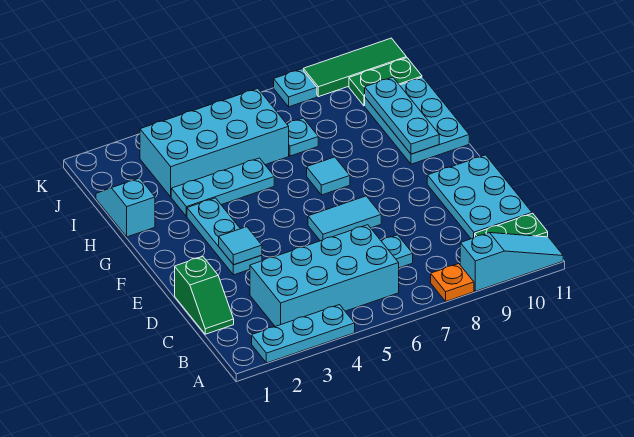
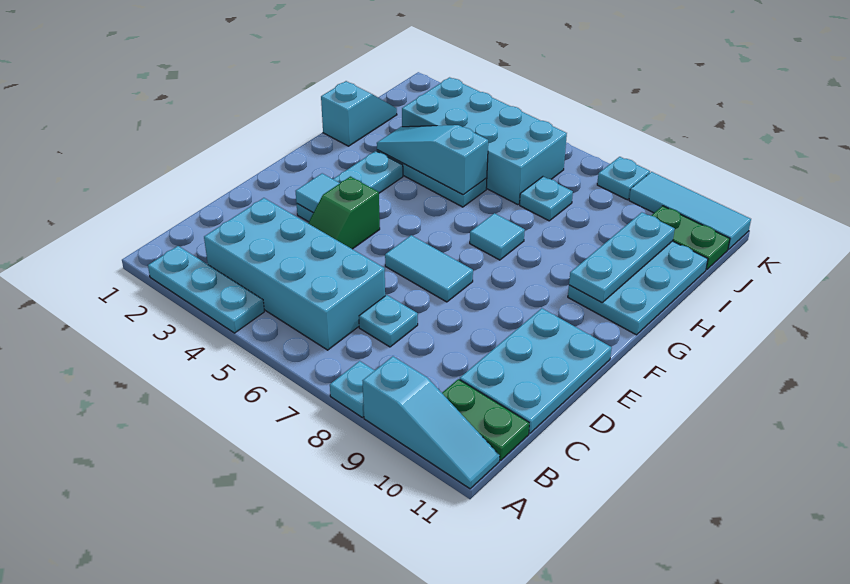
orange 1x1 plate [431,264,474,301] -> cyan 1x1 plate [330,361,375,418]
green 1x2 slope [175,257,234,334] -> green 1x2 slope moved to [308,176,380,249]
none -> cyan 1x3 slope [377,125,488,195]
green 1x3 tile [303,38,406,97] -> cyan 1x3 tile [629,172,751,249]

